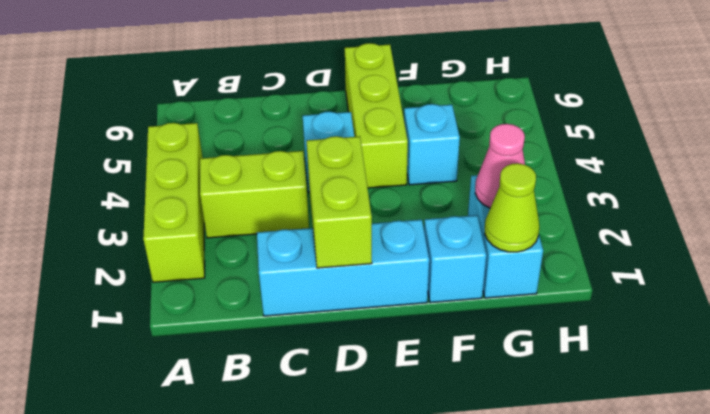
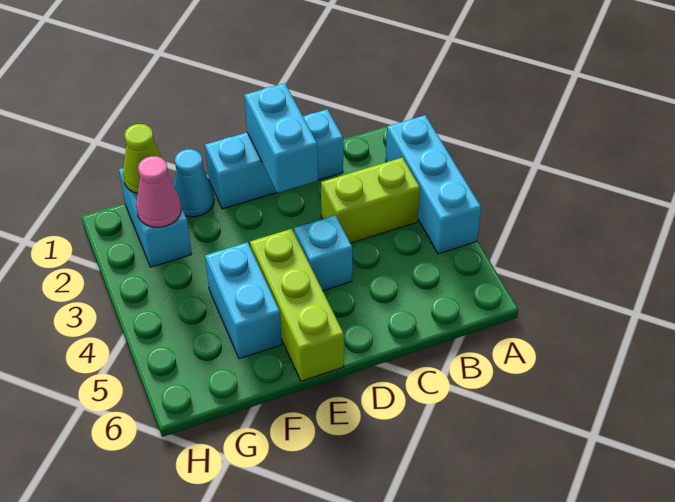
lime 1x3 brick [143,123,205,282] -> cyan 1x3 brick [386,115,481,254]
lime 1x2 brick [307,136,372,268] -> cyan 1x2 brick [244,83,318,193]
cyan 1x1 brick [424,215,486,303] -> cyan 1x1 cone [174,149,214,217]
cyan 1x1 brick [404,104,460,185] -> cyan 1x2 brick [205,242,282,359]

